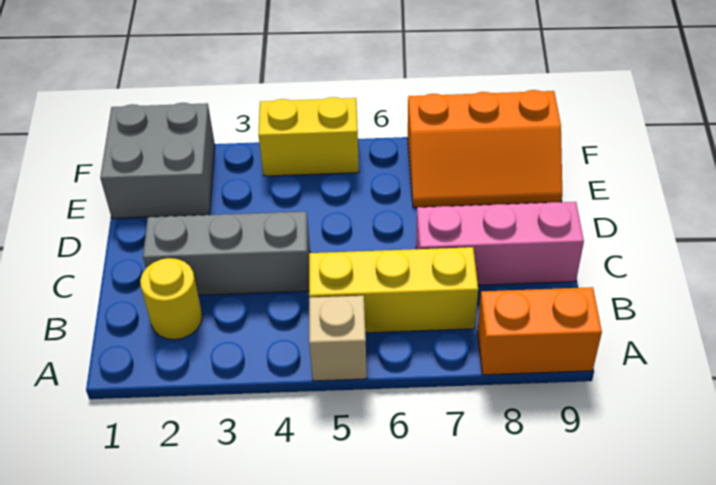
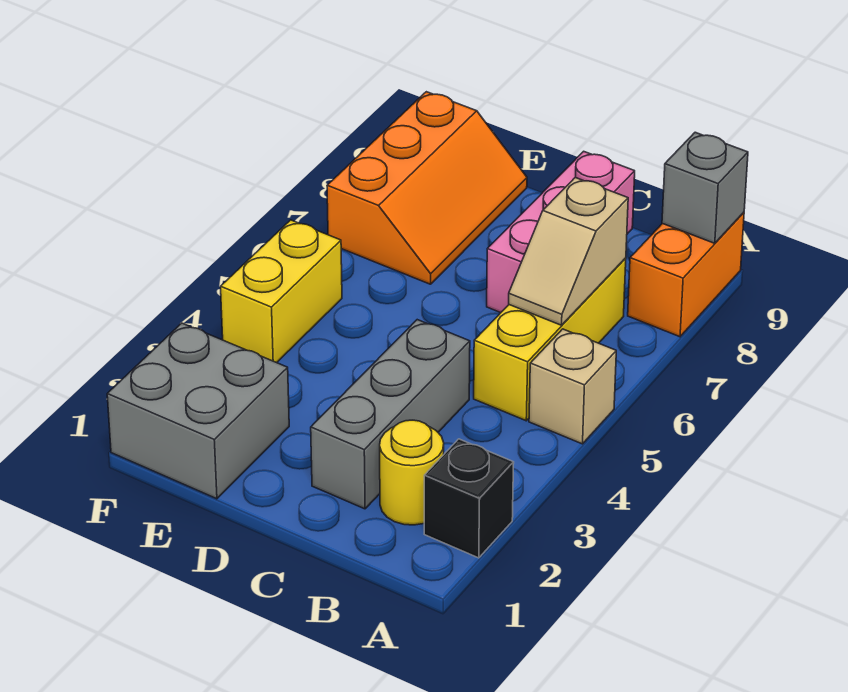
none -> black 1x1 brick [424,439,514,558]
none -> grey 1x1 brick [662,132,748,243]
none -> tan 1x2 slope [509,177,628,325]

